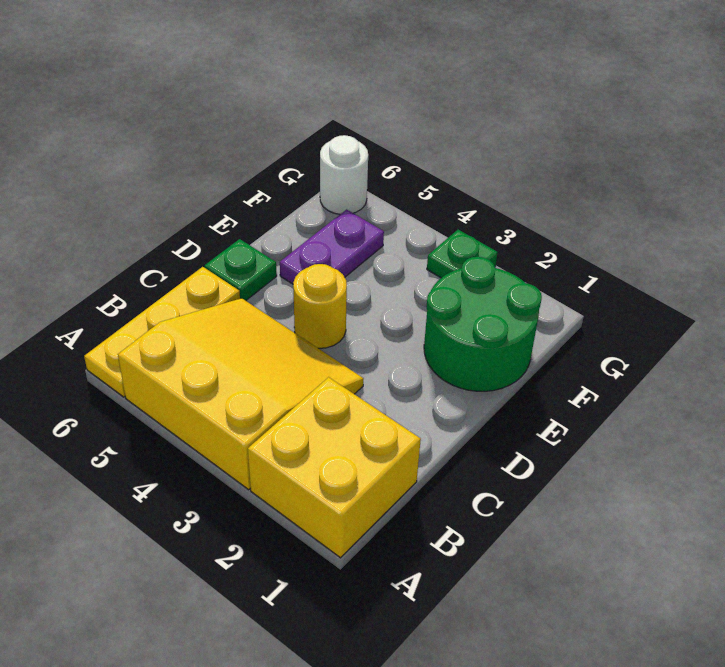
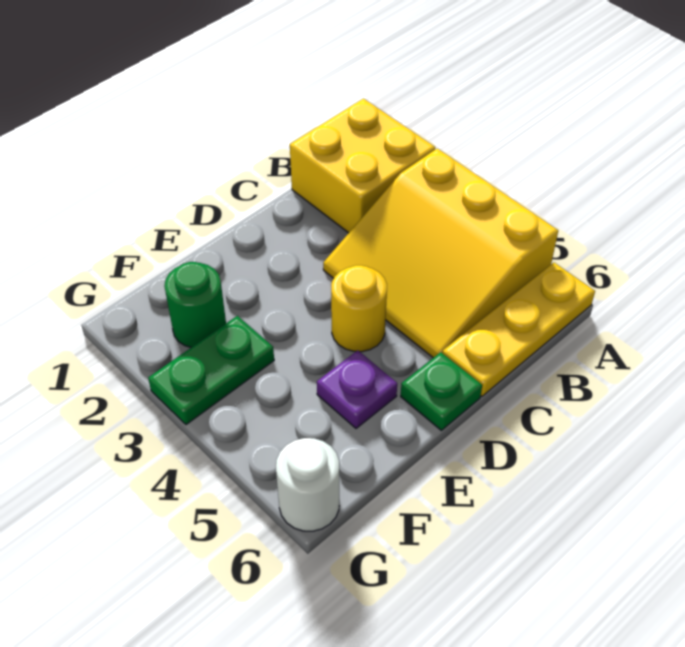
green 2x2 round brick [424,257,542,391] -> green 1x1 round brick [164,262,226,347]
purple 1x2 plate [280,209,384,284] -> purple 1x1 plate [317,350,397,428]
green 1x1 plate [427,230,498,278] -> green 1x2 plate [148,316,274,425]

